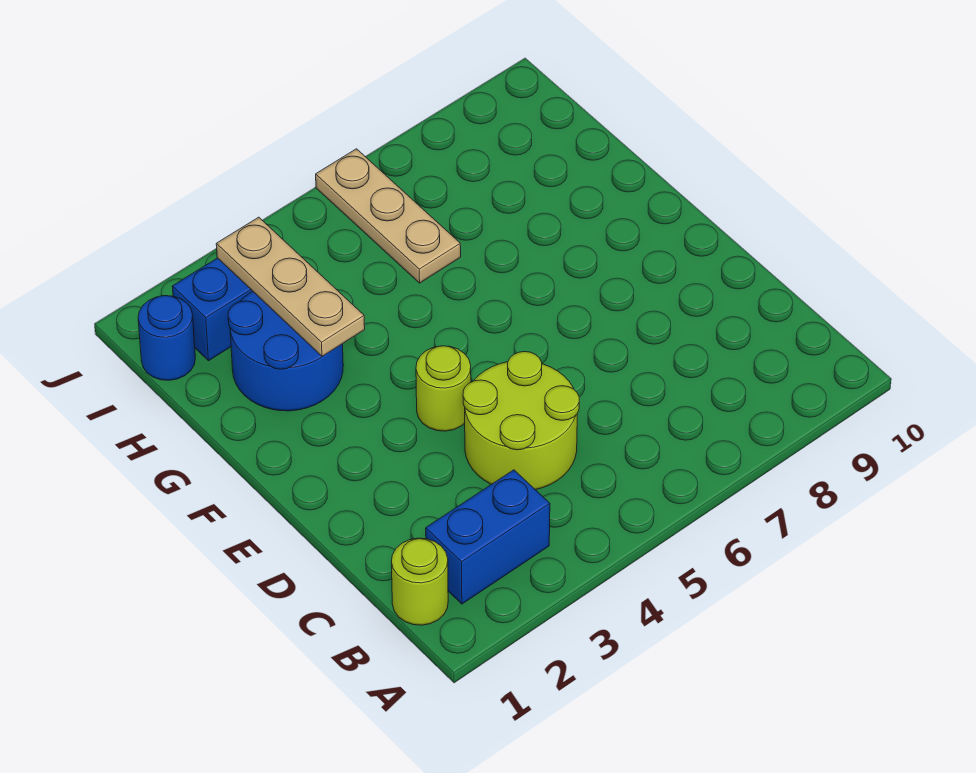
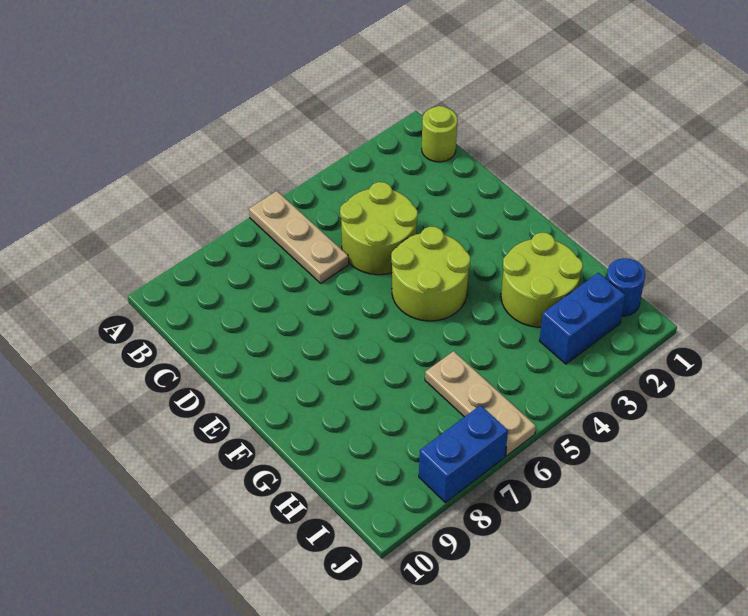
blue 1x2 brick [426,470,550,604] -> blue 1x2 brick moved to [419,405,508,503]
lime 1x1 round brick [416,346,471,431] -> lime 2x2 round brick [391,227,470,321]
blue 2x2 round brick [228,291,343,411] -> lime 2x2 round brick [501,233,583,327]
tan 1x3 plate [216,217,365,356] -> tan 1x3 plate moved to [249,191,349,283]

